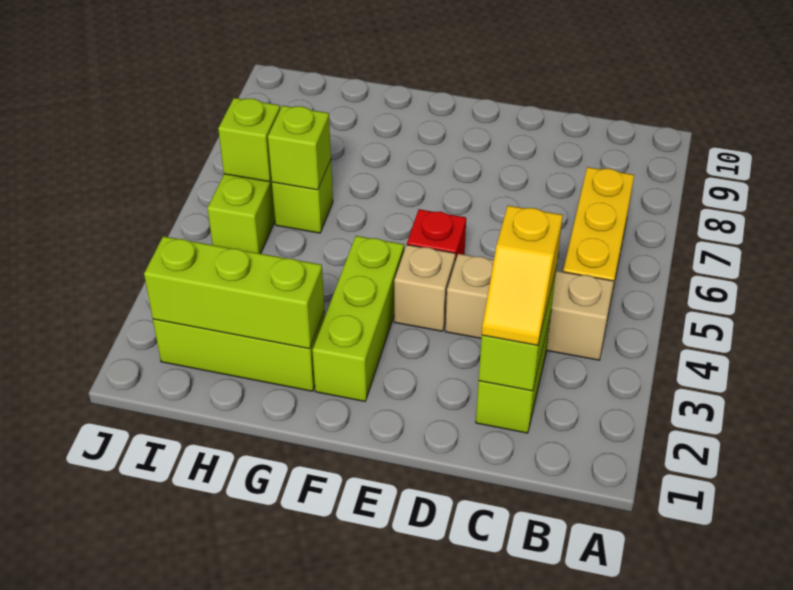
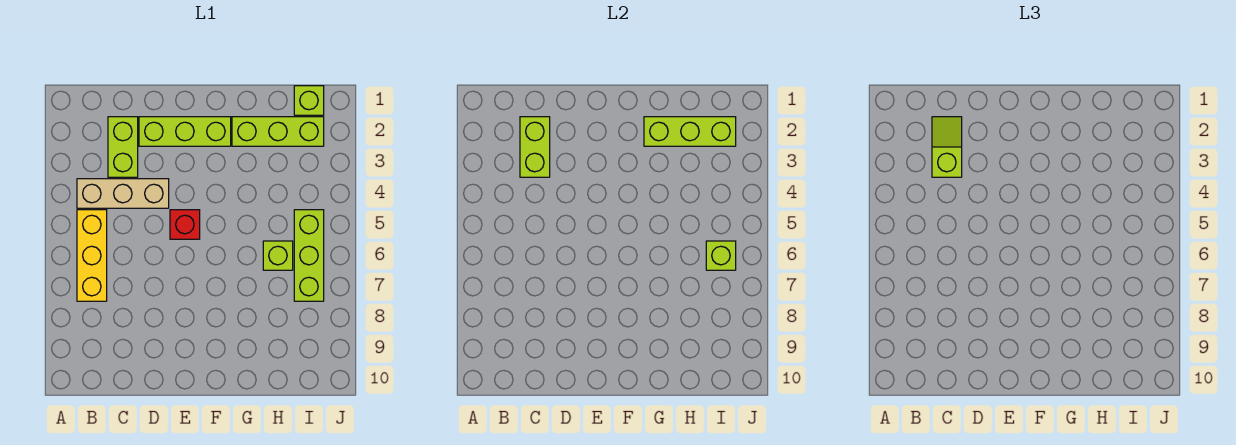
yellow 1x2 slope [482,206,563,345] -> lime 1x2 slope [932,117,962,177]
tan 1x1 brick [394,245,455,331] -> none
lime 1x3 brick [312,236,404,401] -> lime 1x3 brick turned to [139,117,231,146]
lime 1x1 brick [268,106,331,190] -> lime 1x1 brick moved to [294,86,324,115]

